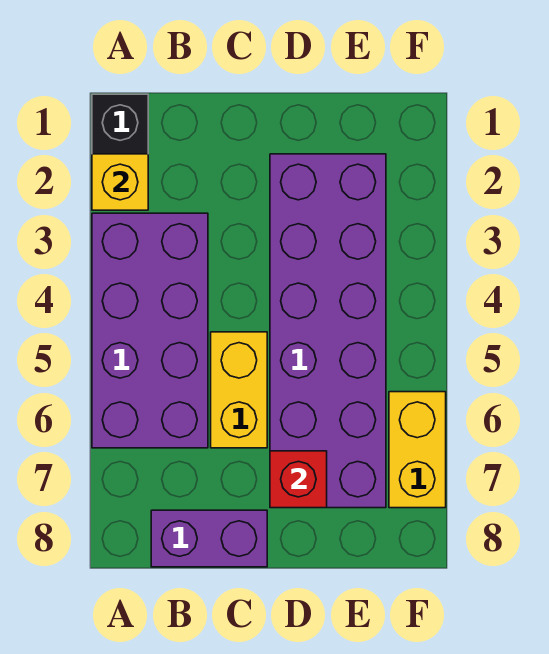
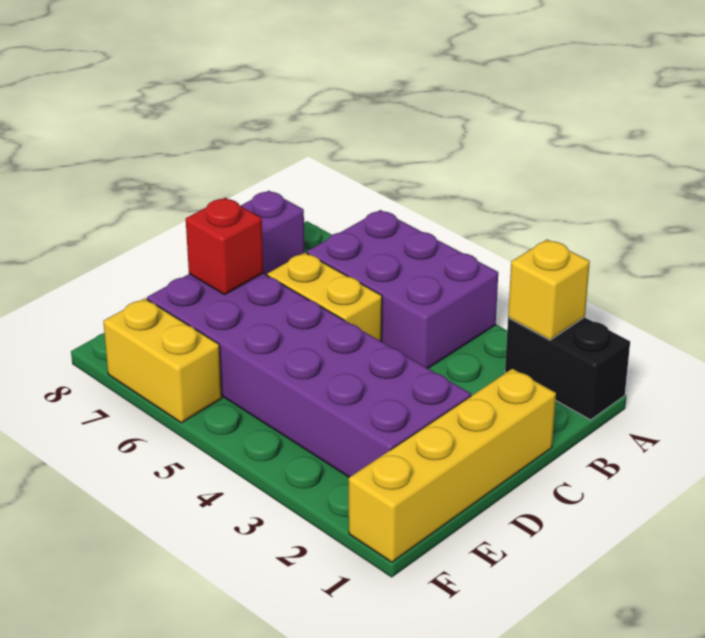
purple 2x4 brick [92,213,208,448] -> purple 2x3 brick [307,210,498,368]
none -> yellow 1x4 brick [349,369,556,562]

